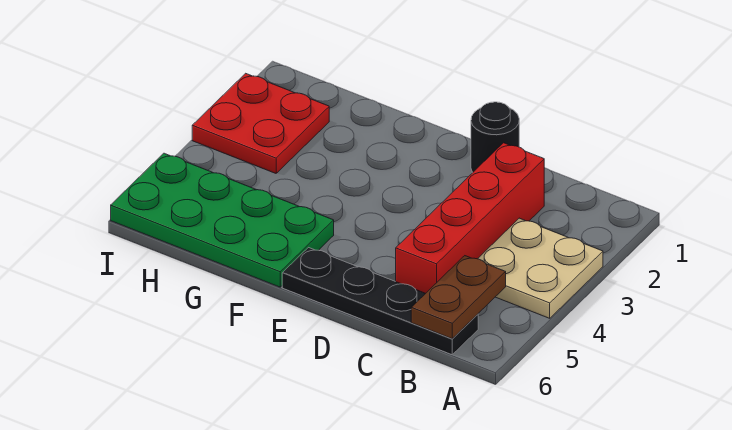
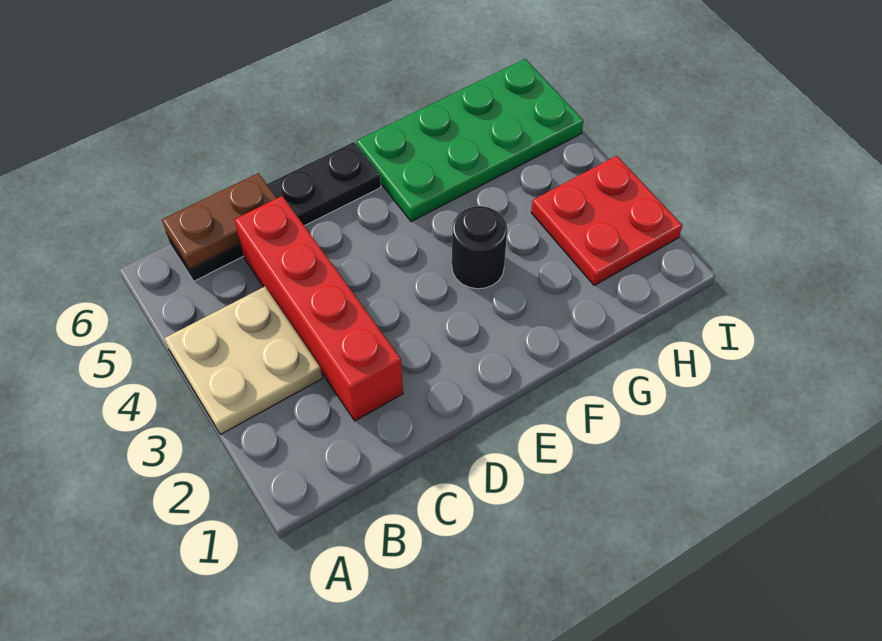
brown 1x2 plate [411,256,506,339] -> brown 1x2 plate turned to [162,173,277,269]
black 1x1 round brick [471,102,519,172] -> black 1x1 round brick moved to [452,206,507,289]

